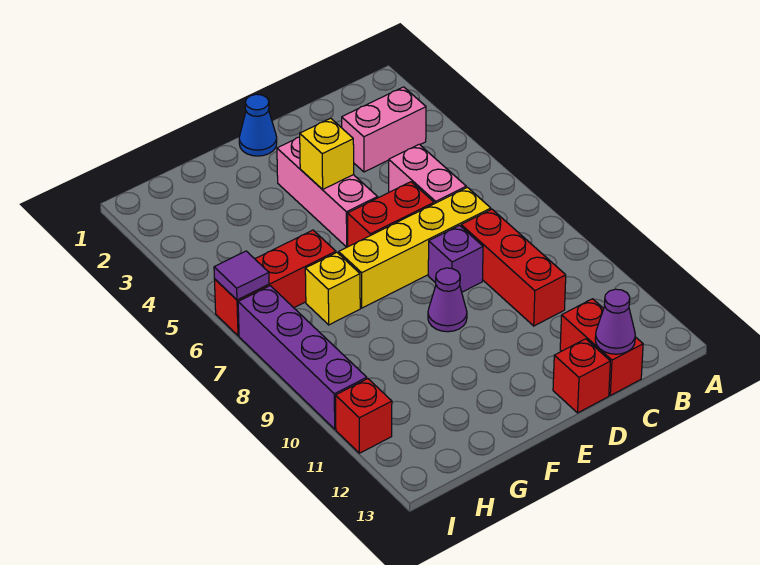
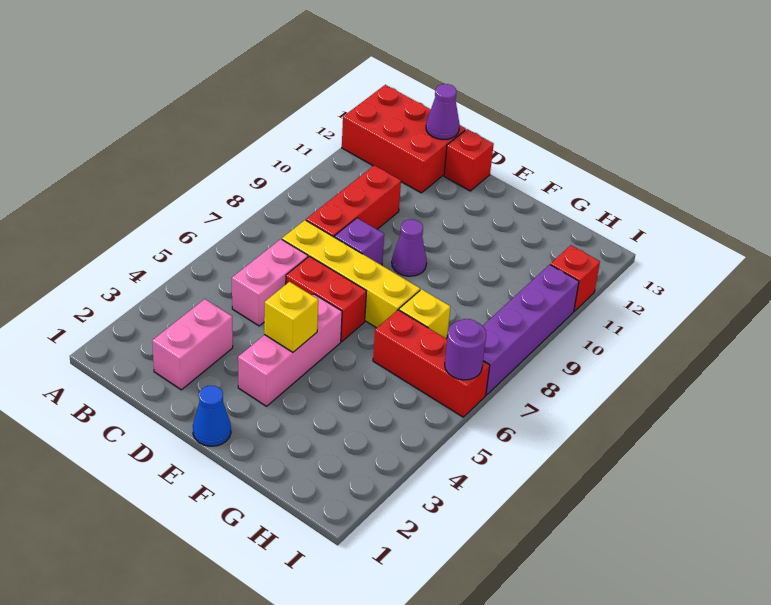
pink 1x2 brick [342,87,426,172] -> pink 1x2 brick turned to [152,299,233,390]
red 1x2 brick [560,299,643,395] -> red 2x3 brick [342,85,466,193]
purple 1x1 tile [214,251,269,300] -> purple 1x1 round brick [445,319,486,380]

